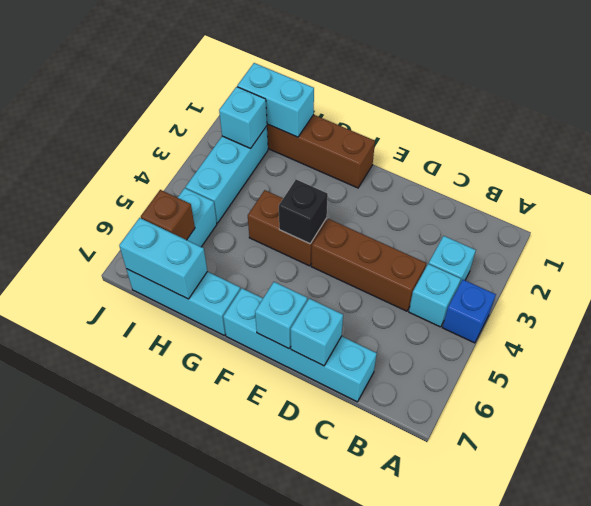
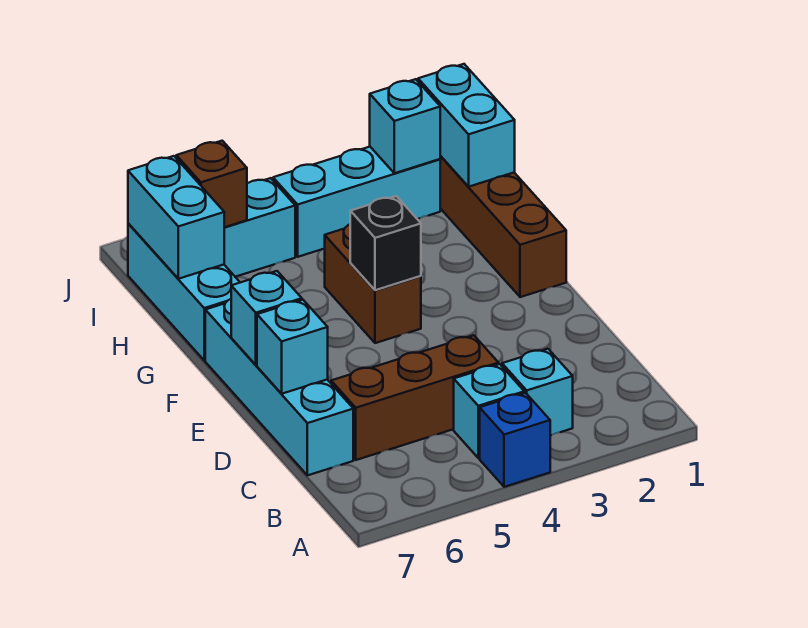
brown 1x3 brick [311,219,426,311] -> brown 1x3 brick turned to [331,335,499,460]

